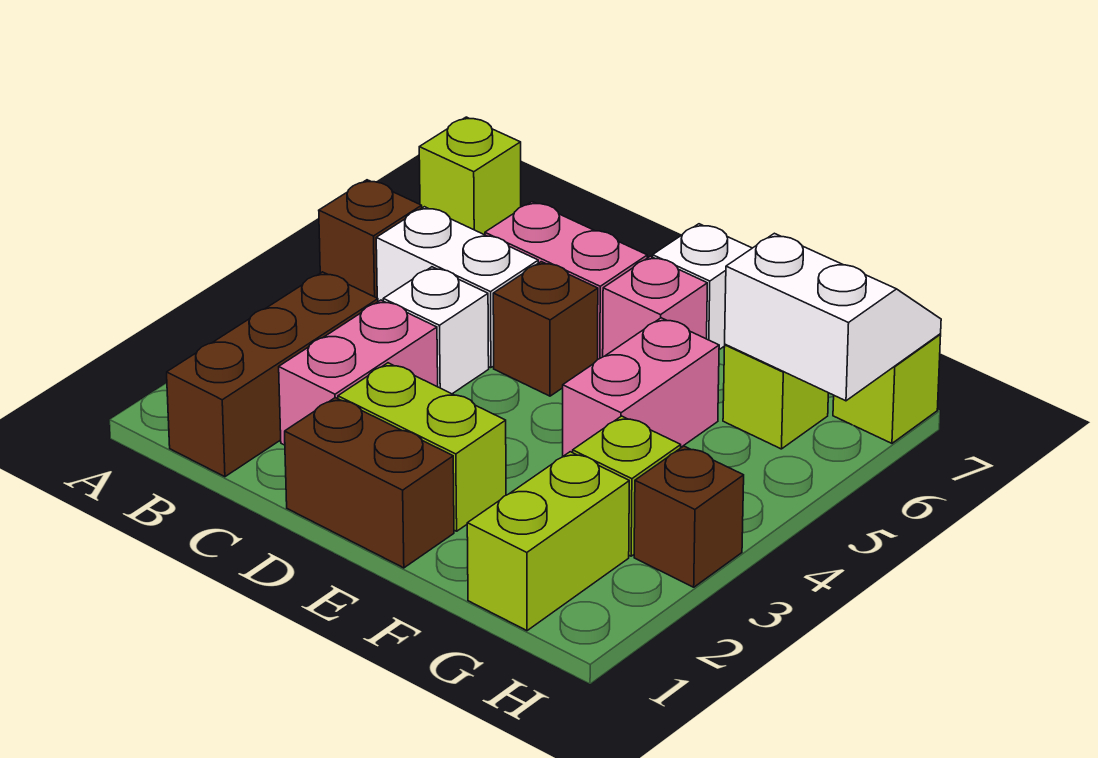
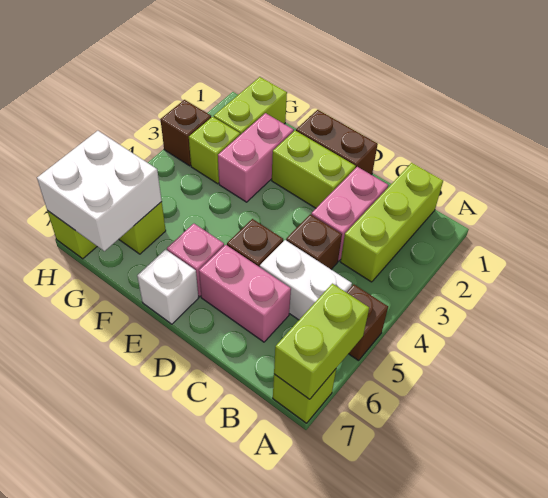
none -> lime 1x2 brick [274,284,369,399]
brown 1x3 brick [167,272,378,477] -> lime 1x3 brick [341,163,443,282]
white 1x1 brick [383,267,489,394] -> brown 1x1 brick [286,214,342,269]
pink 1x2 brick [563,318,719,456] -> pink 1x2 brick moved to [218,113,294,202]
white 2x2 slope [725,233,941,401] -> white 2x2 brick [37,131,162,251]

